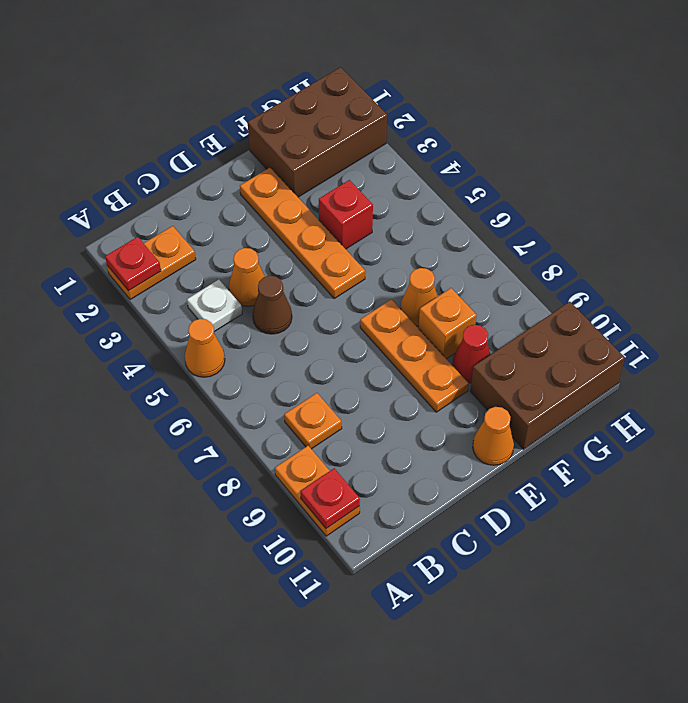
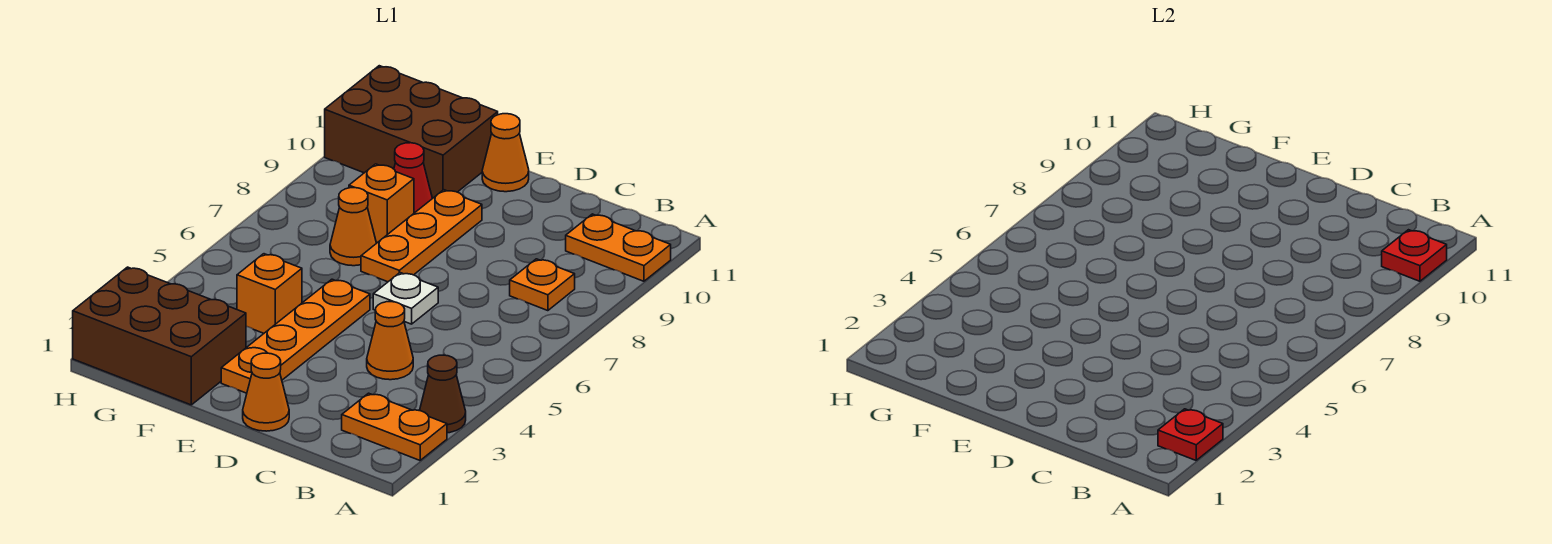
orange 1x1 cone [185,319,225,377] -> orange 1x1 cone moved to [243,353,289,431]
orange 1x2 plate [275,446,360,536] -> orange 1x2 plate turned to [566,214,671,281]
white 1x1 plate [187,280,242,332] -> white 1x1 plate moved to [373,273,438,324]
brown 1x1 cone [253,276,292,334] -> brown 1x1 cone moved to [420,355,466,433]
red 1x1 brick [319,180,373,249] -> orange 1x1 brick [237,254,302,333]

